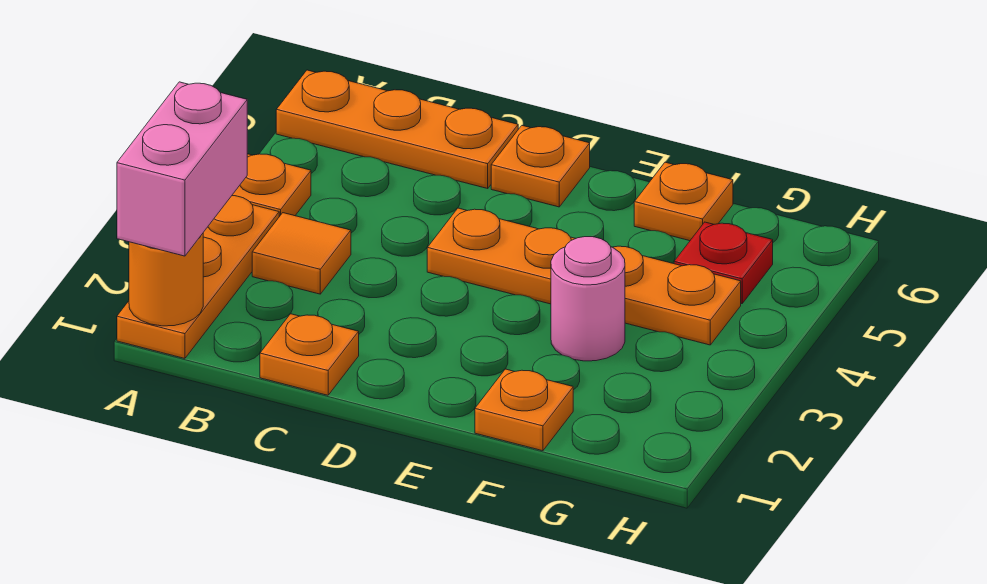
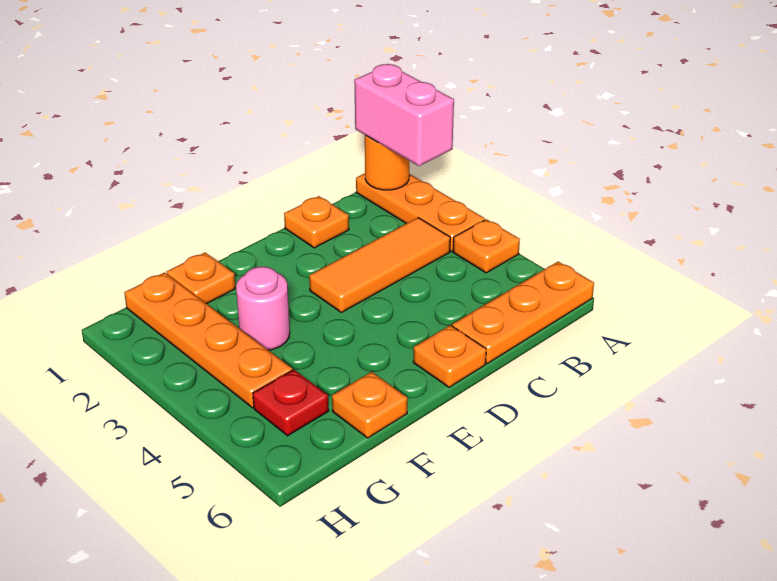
orange 1x1 tile [252,213,351,294] -> orange 1x3 tile [309,218,450,312]
orange 1x4 plate [427,208,741,345] -> orange 1x4 plate turned to [124,273,292,408]

